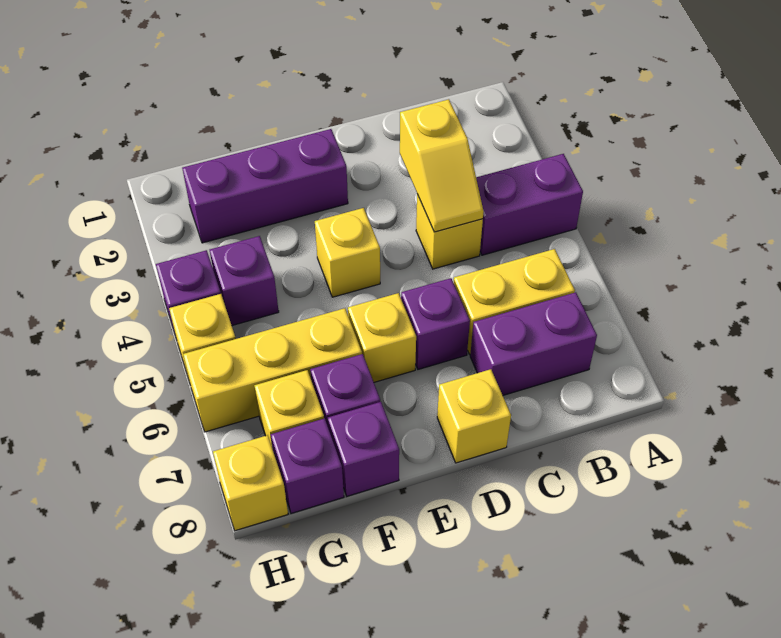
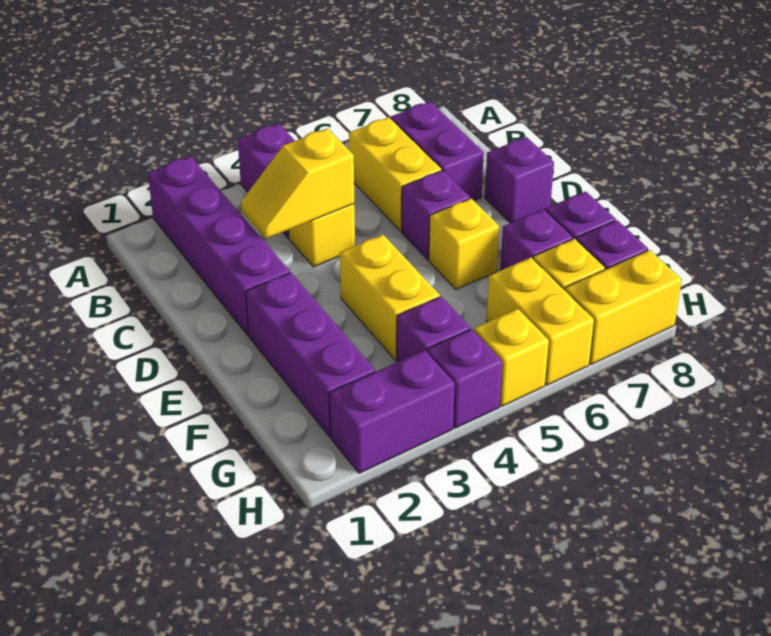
none -> purple 1x4 brick [148,156,290,336]
yellow 1x2 slope [400,99,484,232] -> yellow 1x2 slope turned to [241,128,354,239]
yellow 1x1 brick [437,369,511,463] -> purple 1x1 brick [485,137,554,223]
yellow 1x1 brick [315,208,380,297] -> yellow 1x2 brick [340,235,440,360]
yellow 1x3 brick [183,308,362,432] -> yellow 1x2 brick [486,257,594,385]
none -> purple 1x2 brick [329,350,455,473]
yellow 1x1 brick [213,435,288,531] -> yellow 1x2 brick [565,250,682,364]

